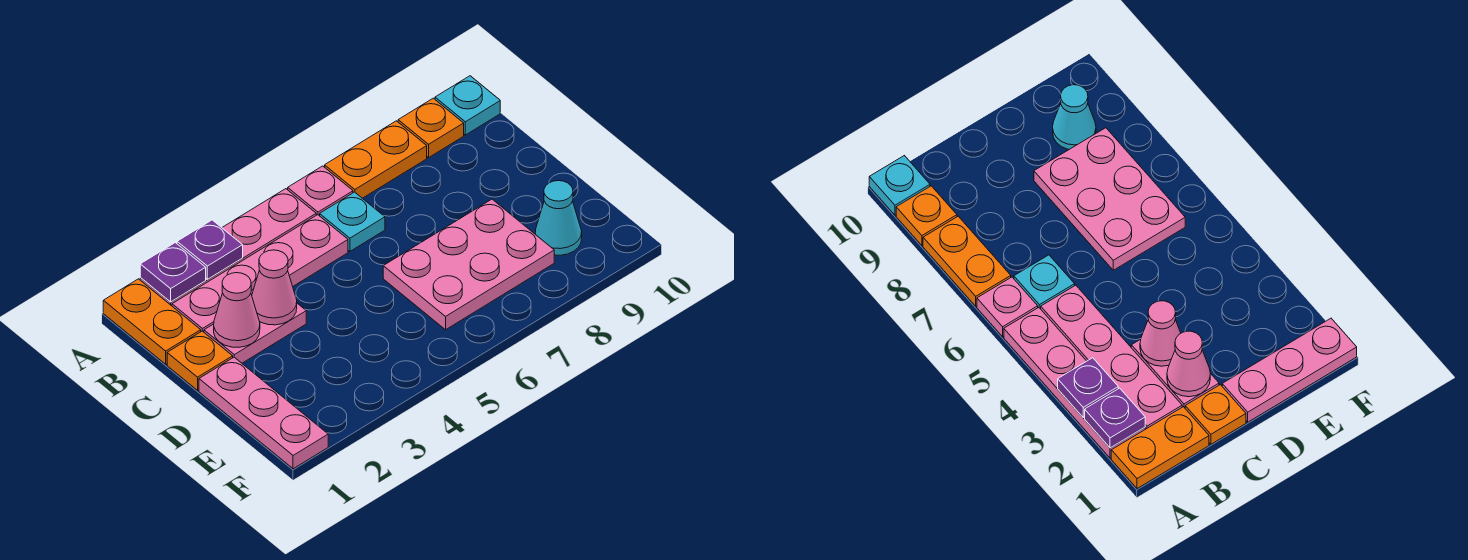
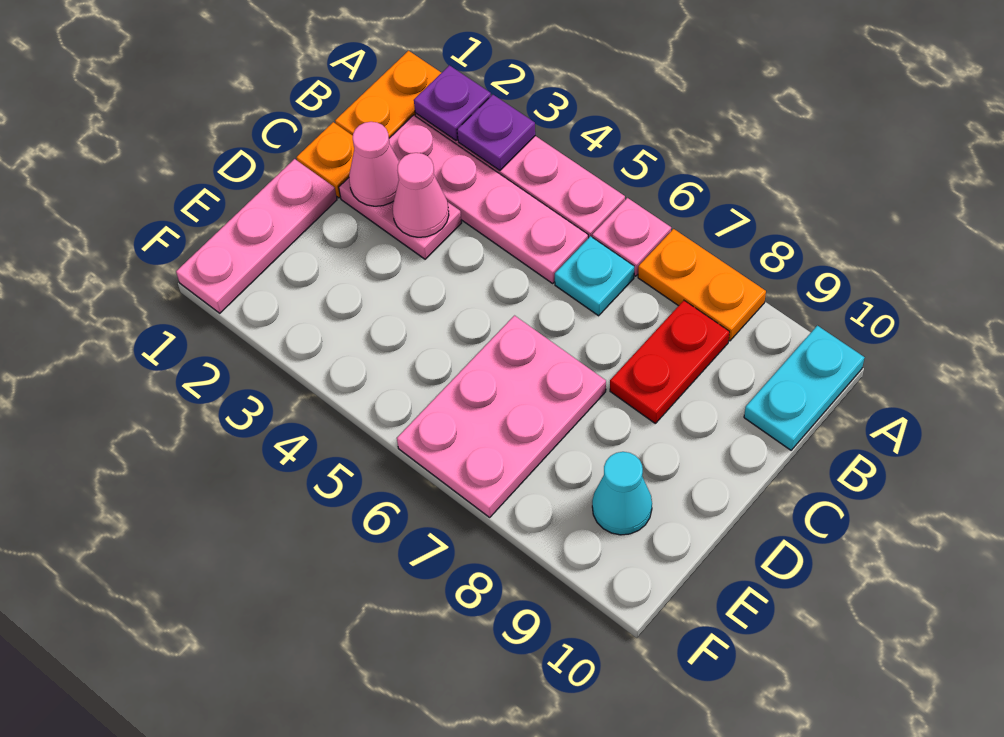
orange 1x1 plate [398,98,464,158] -> none
cyan 1x1 plate [435,76,500,135] -> cyan 1x2 plate [744,326,865,450]
none -> red 1x2 plate [610,301,730,423]
pink 2x3 plate [383,199,554,330] -> pink 2x3 plate turned to [397,316,606,517]

